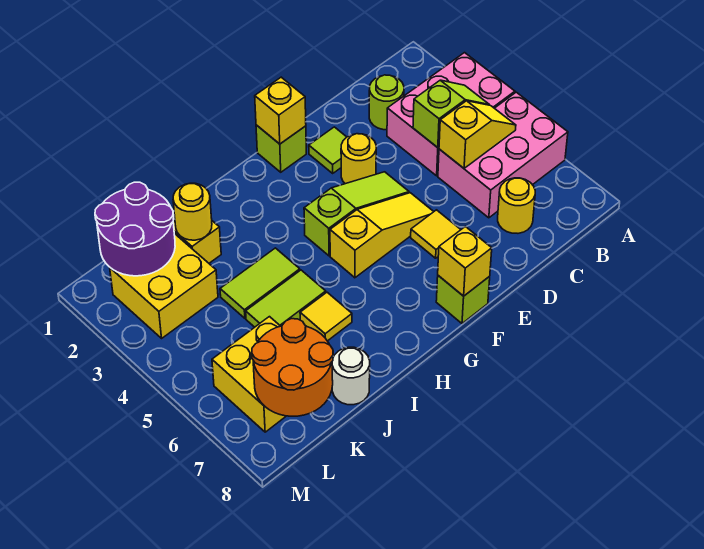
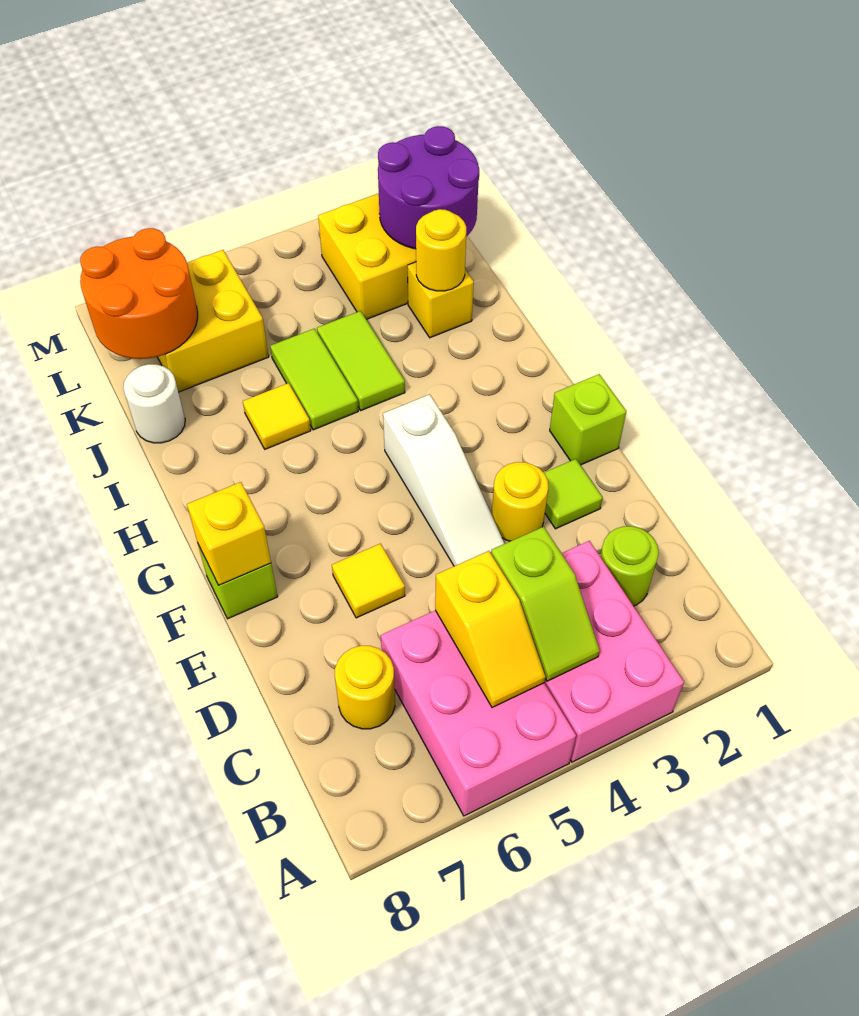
lime 1x3 slope [304,172,409,256] -> white 1x3 slope [383,394,504,566]
yellow 1x3 slope [330,193,434,278] -> none
yellow 1x1 brick [255,77,306,144] -> none

